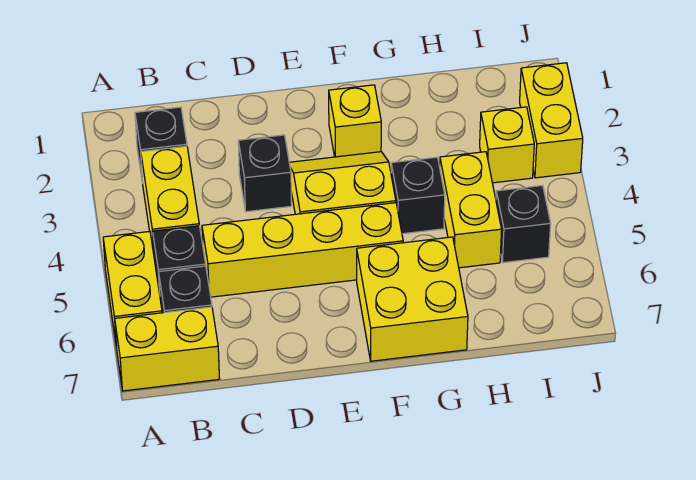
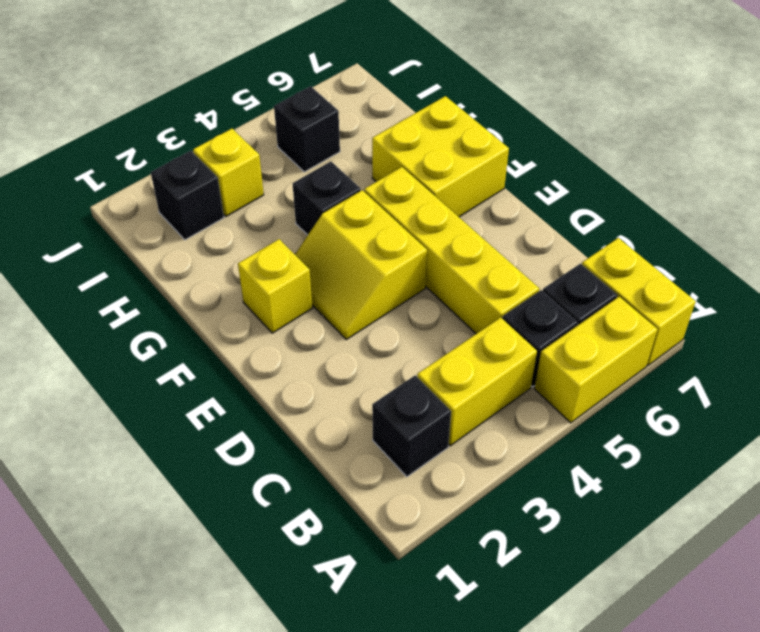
black 1x1 brick [238,135,292,212] -> black 1x1 brick moved to [151,151,224,240]
yellow 1x2 brick [440,152,502,268] -> none
yellow 1x2 brick [520,63,583,178] -> none

